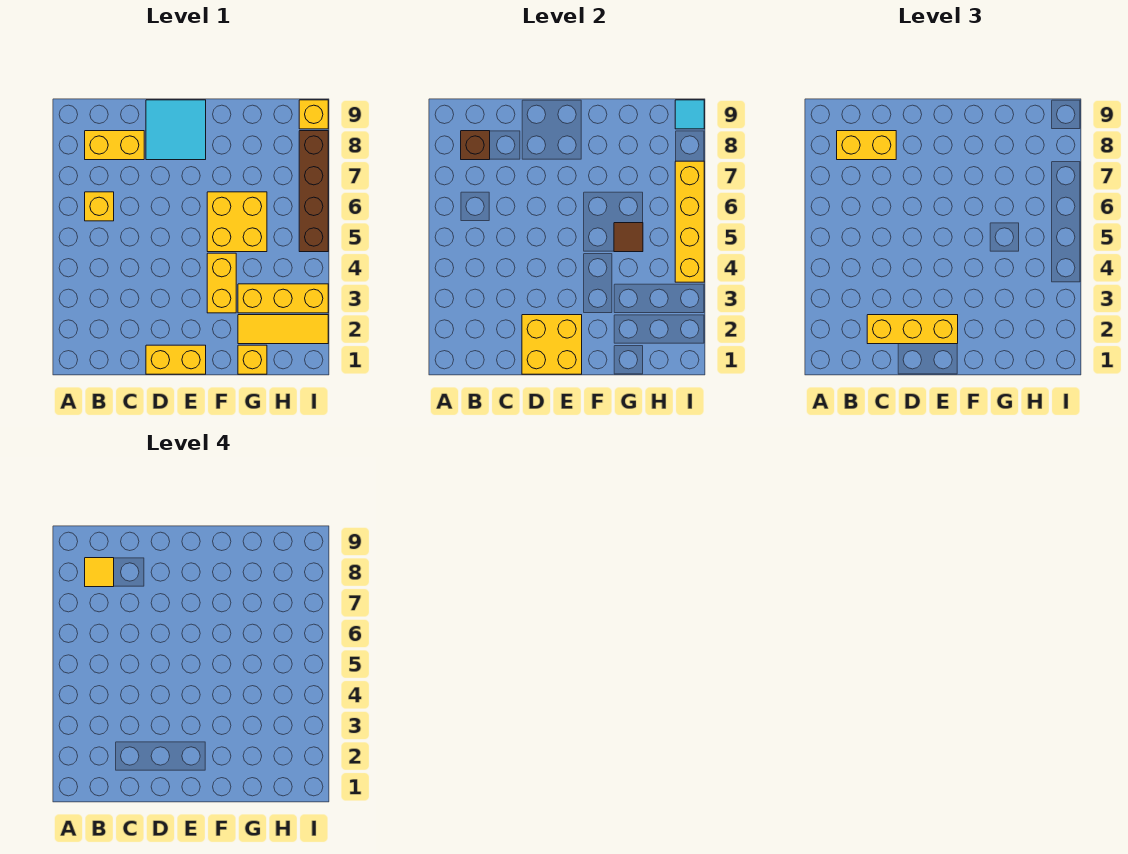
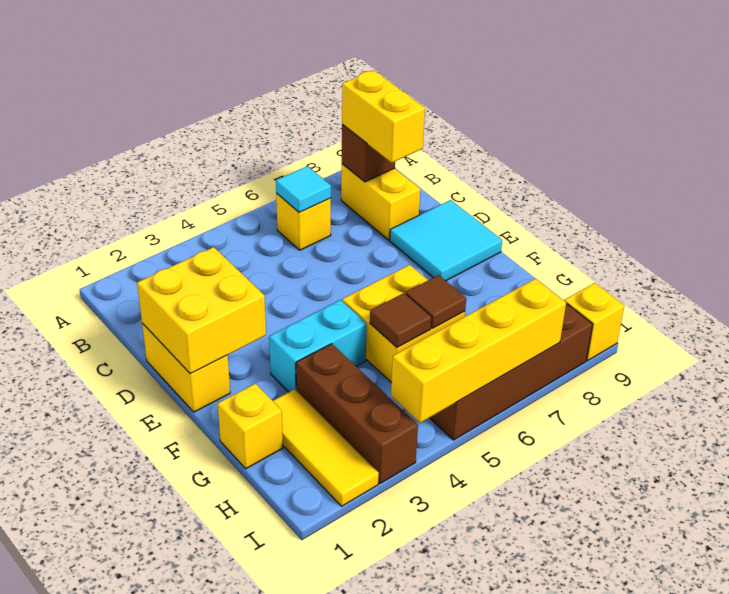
yellow 1x1 tile [85,558,114,587] -> none
yellow 1x3 brick [867,315,958,344] -> none
yellow 1x2 brick [207,253,236,313] -> cyan 1x2 brick [269,300,367,392]
yellow 1x3 brick [238,284,328,313] -> brown 1x3 brick [296,344,418,483]
none -> brown 1x1 tile [406,275,466,328]
cyan 1x1 tile [675,100,704,129] -> cyan 1x1 tile moved to [276,166,331,213]

